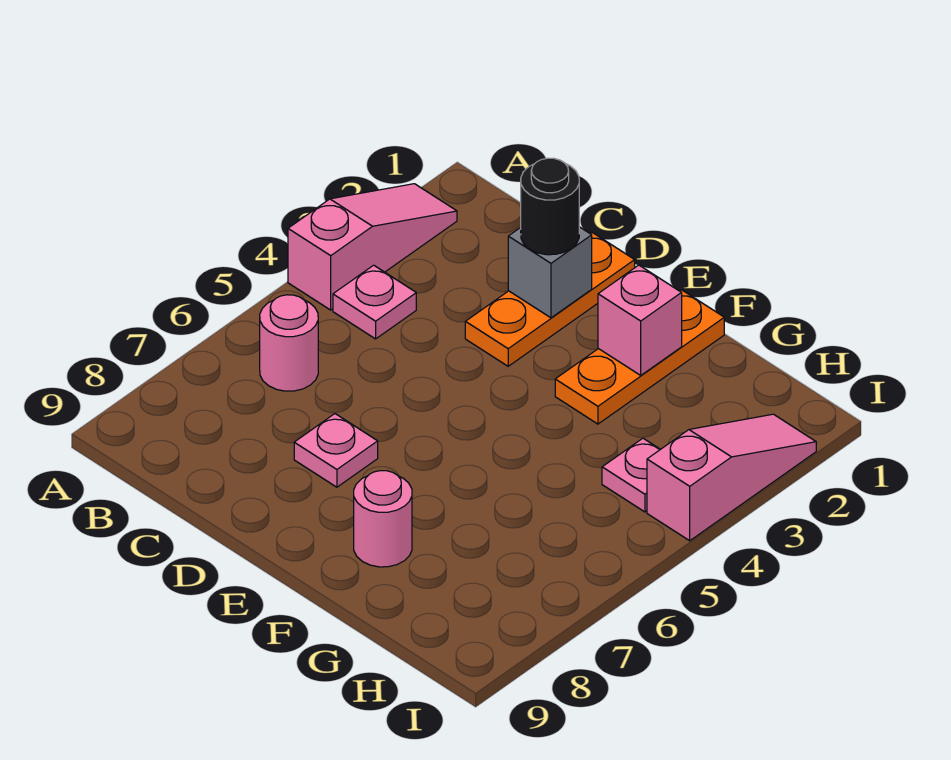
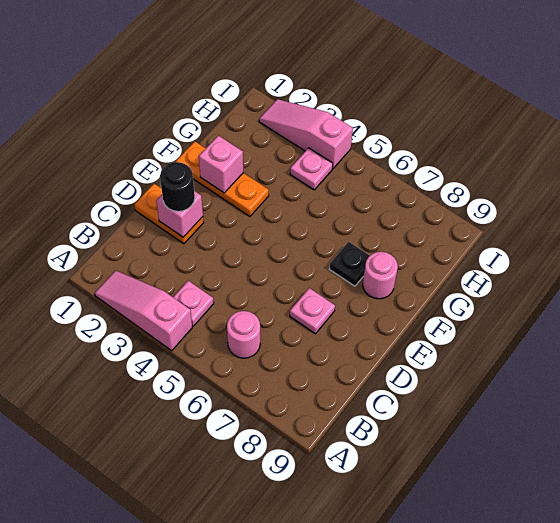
orange 1x3 plate [465,232,635,366] -> orange 1x2 plate [134,184,204,244]
grey 1x1 brick [508,227,592,318] -> pink 1x1 brick [156,191,203,237]
none -> black 1x1 plate [330,242,370,286]

